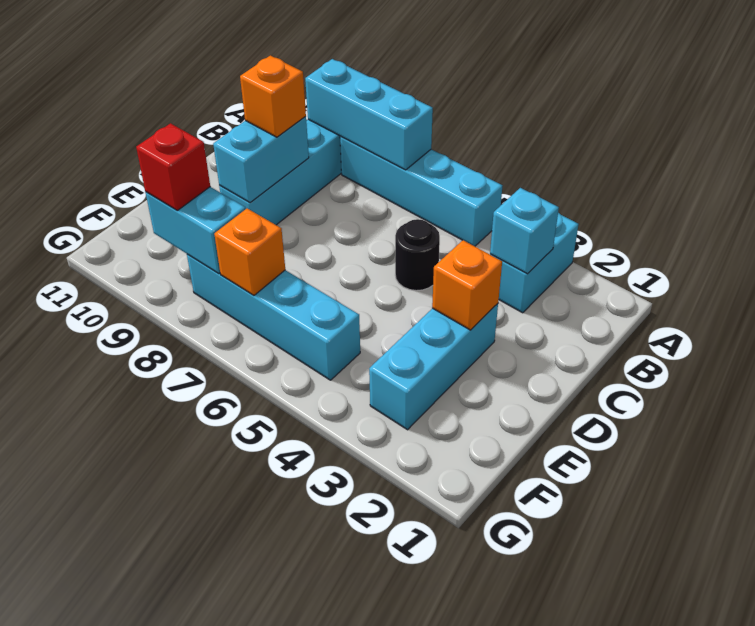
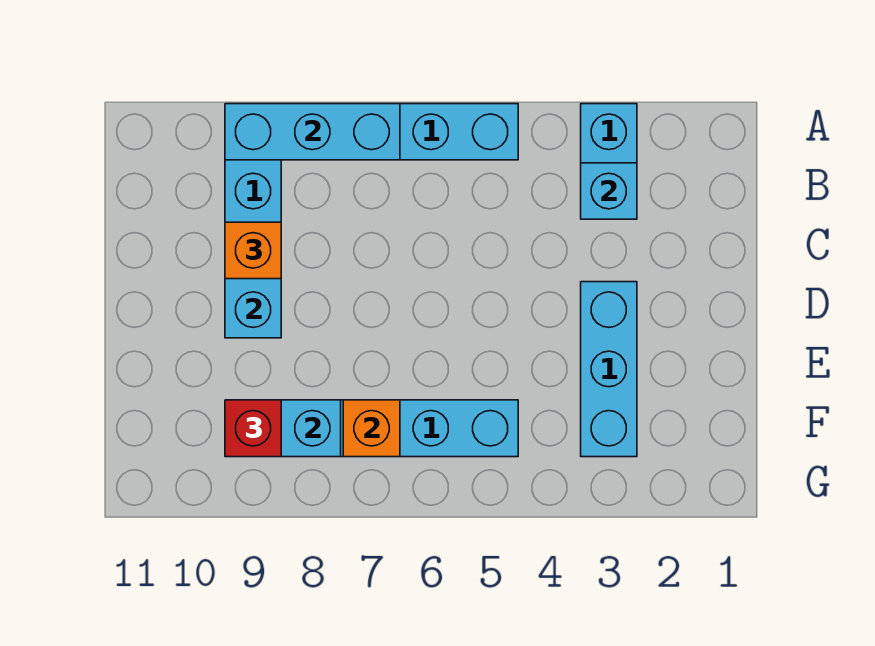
black 1x1 round brick [395,219,440,291] -> none
orange 1x1 brick [432,240,502,330] -> none

